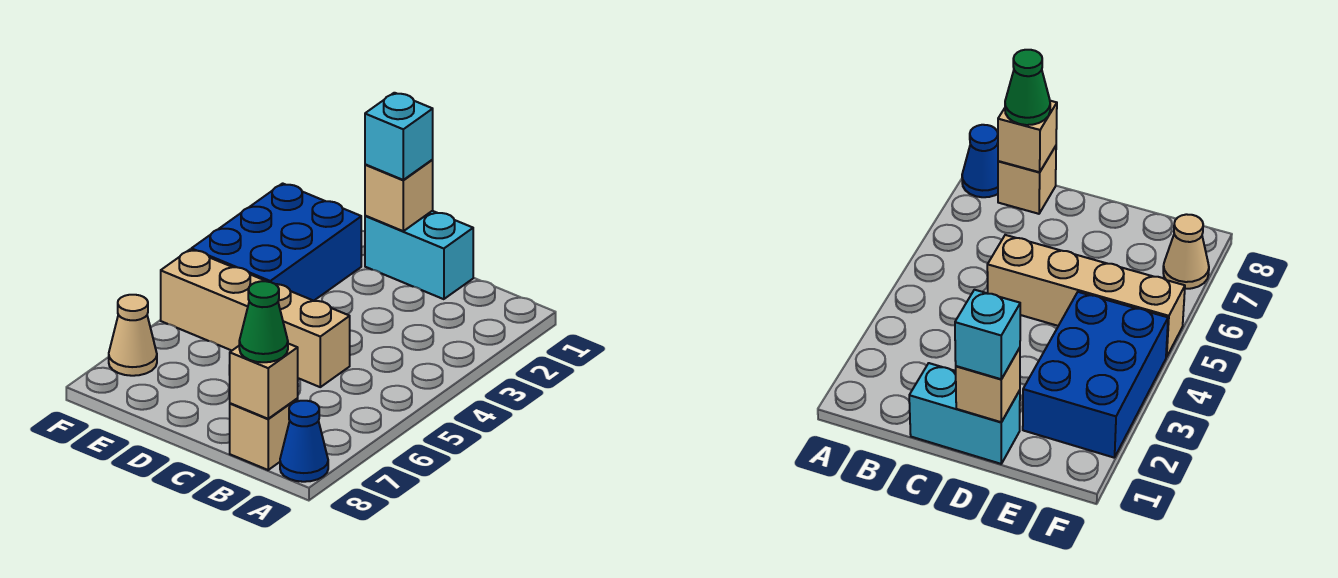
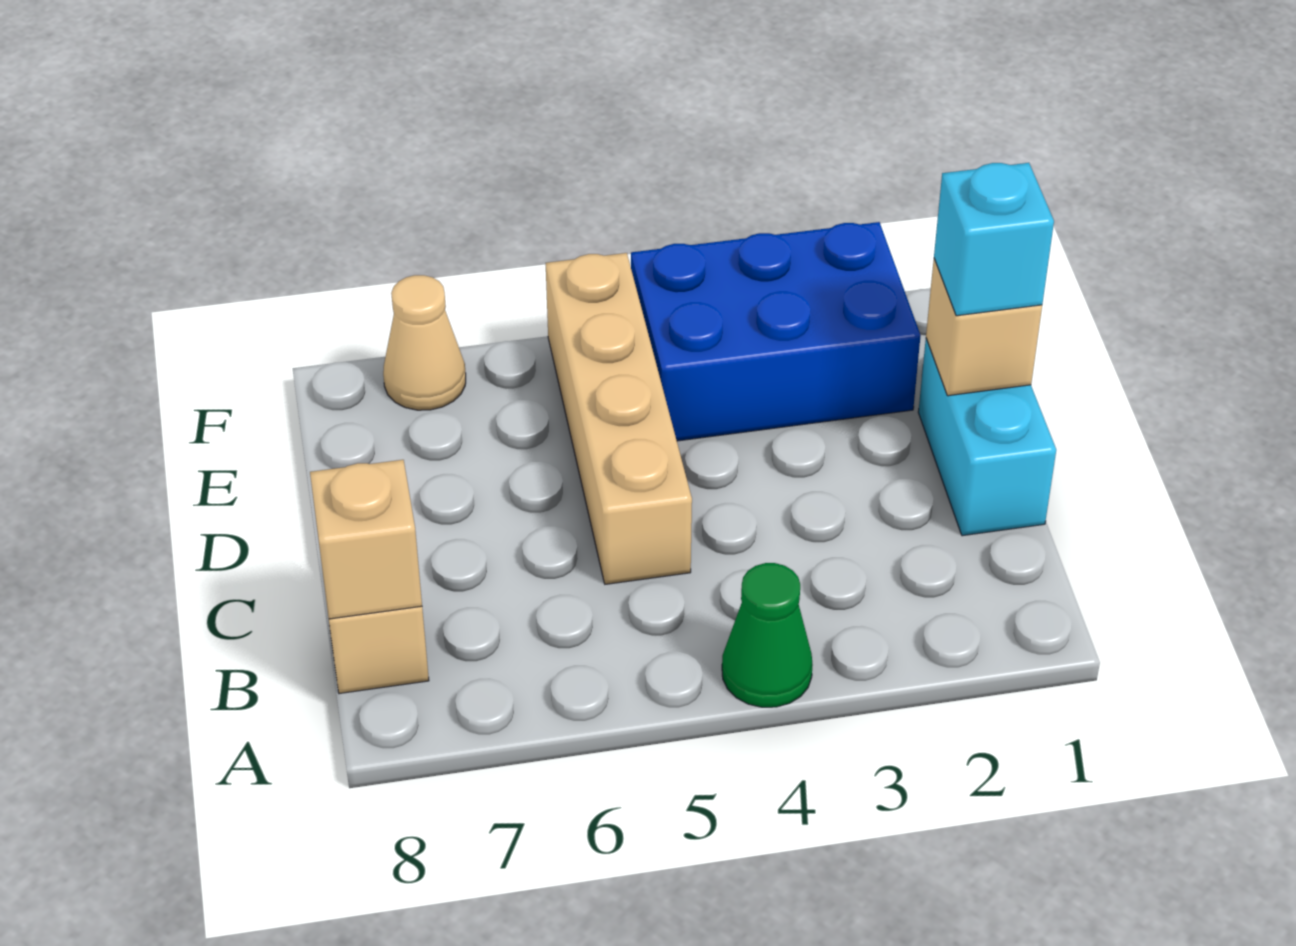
blue 1x1 cone [280,401,328,482] -> none
green 1x1 cone [239,281,288,362] -> green 1x1 cone moved to [722,563,813,707]

